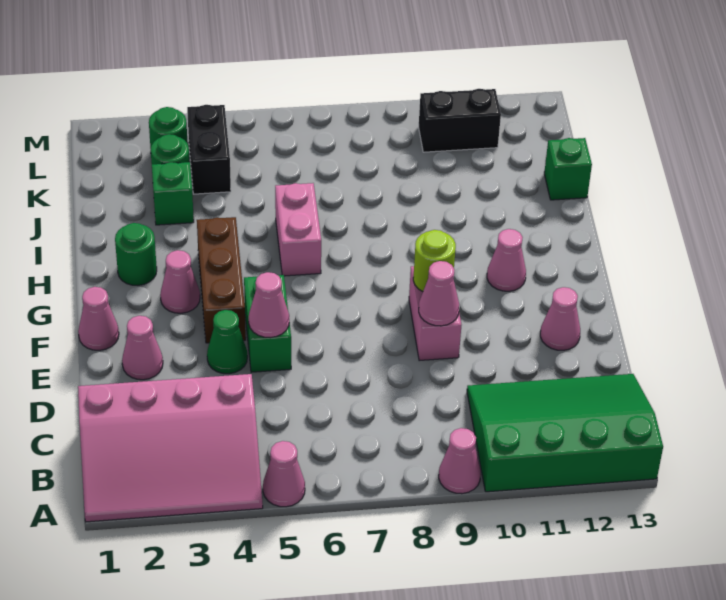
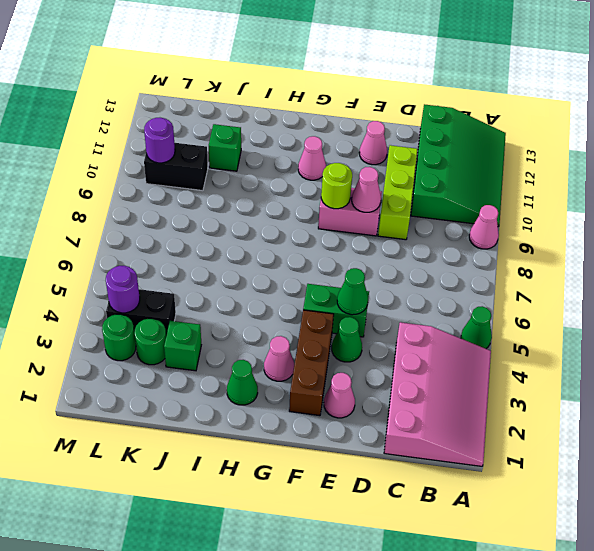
pink 1x1 cone [263,441,305,507] -> green 1x1 cone [461,306,492,349]
green 3x4 slope [467,374,663,492] -> green 3x4 slope turned to [411,104,506,227]
none -> lime 1x3 brick [378,145,418,240]
pink 1x1 cone [249,272,289,338] -> green 1x1 cone [337,268,368,315]
pink 1x1 cone [78,287,119,350] -> none
brown 1x3 brick [197,217,246,343] -> brown 1x3 brick turned to [289,310,334,416]
green 1x1 round brick [115,223,157,285] -> green 1x1 cone [227,360,258,405]
pink 1x2 brick [275,183,321,276] -> none
green 1x1 brick [544,138,592,200] -> green 1x1 brick moved to [209,124,241,171]
none -> purple 1x1 round brick [106,266,140,313]
black 1x2 brick [419,89,501,152] -> black 1x2 brick turned to [144,143,208,191]
none -> purple 1x1 round brick [144,118,175,163]

